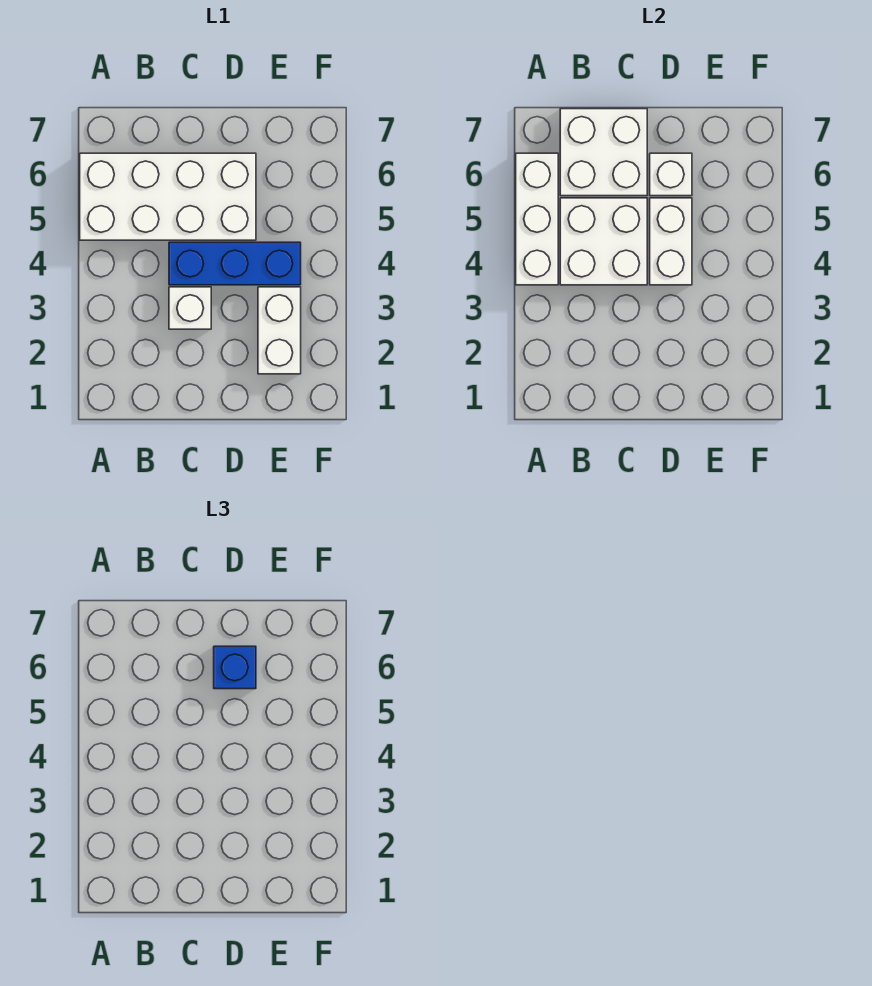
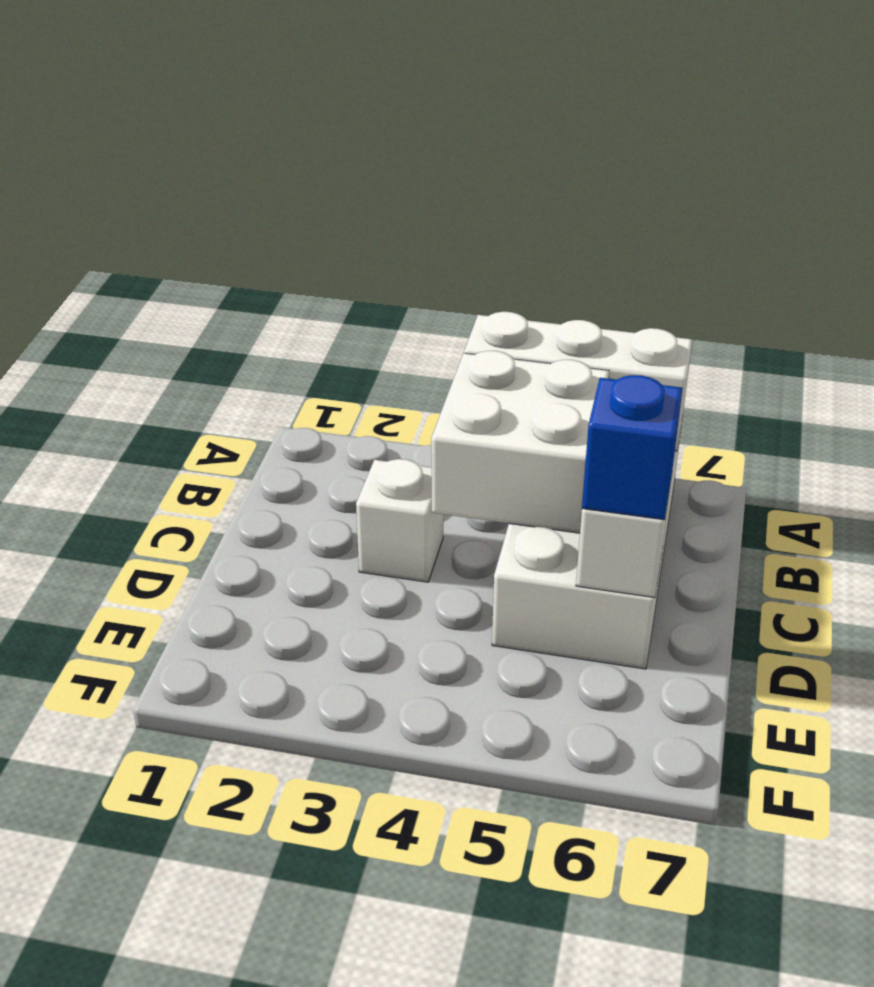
white 2x2 brick [560,109,647,196] -> none
blue 1x3 brick [169,242,301,285] -> none
white 1x2 brick [650,198,692,285] -> none
white 1x2 brick [258,287,301,374] -> none

